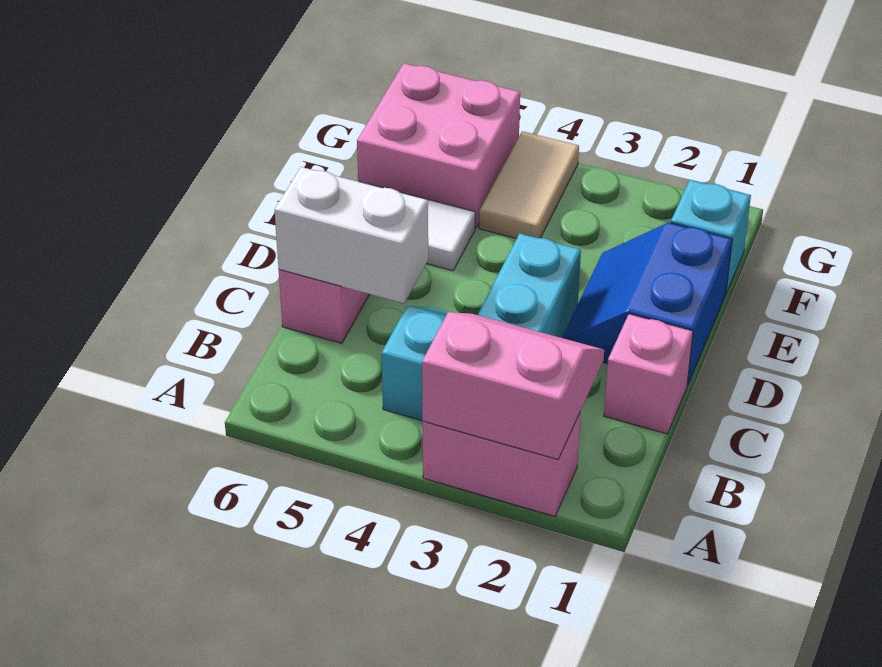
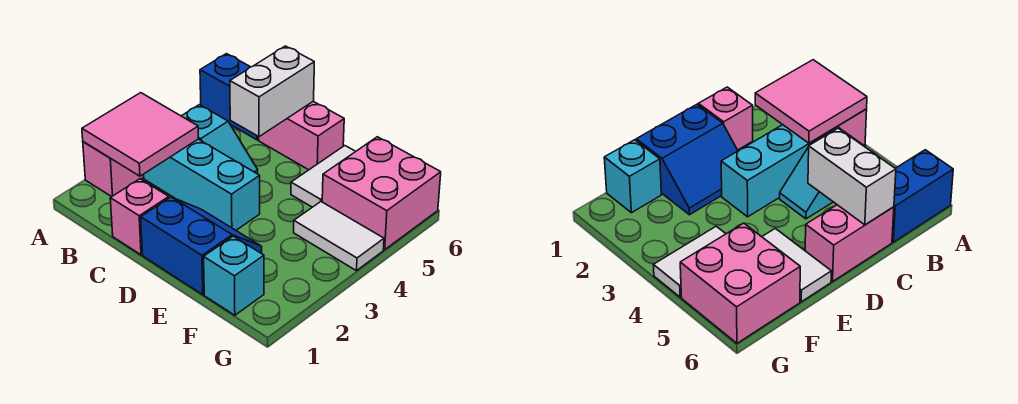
pink 2x2 slope [422,312,604,459] -> pink 2x2 tile [82,93,199,176]
none -> blue 1x2 brick [200,54,259,140]
tan 1x2 tile [479,131,579,239] -> white 1x2 tile [294,202,384,271]

